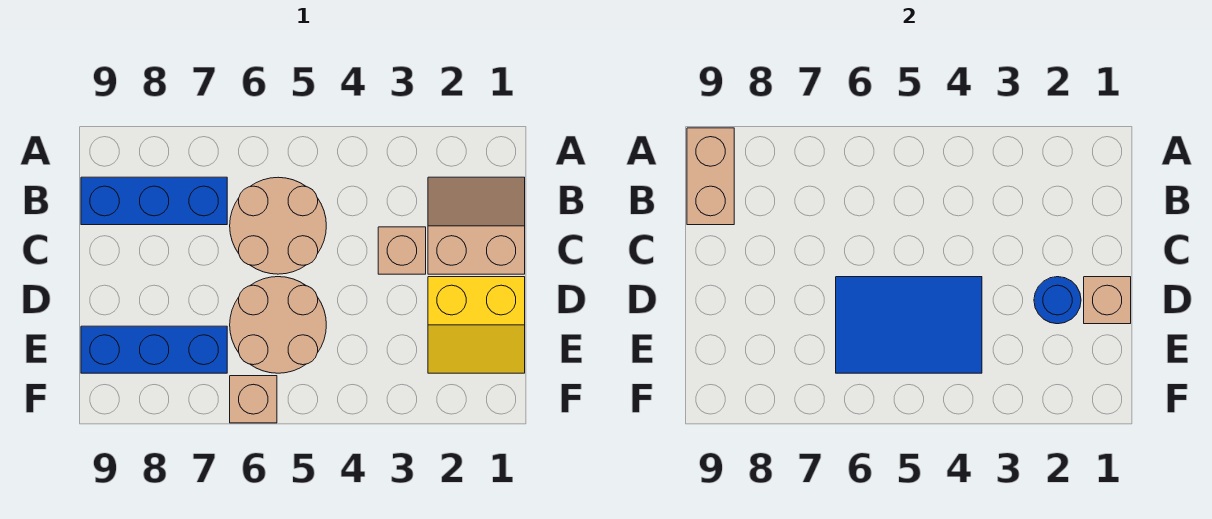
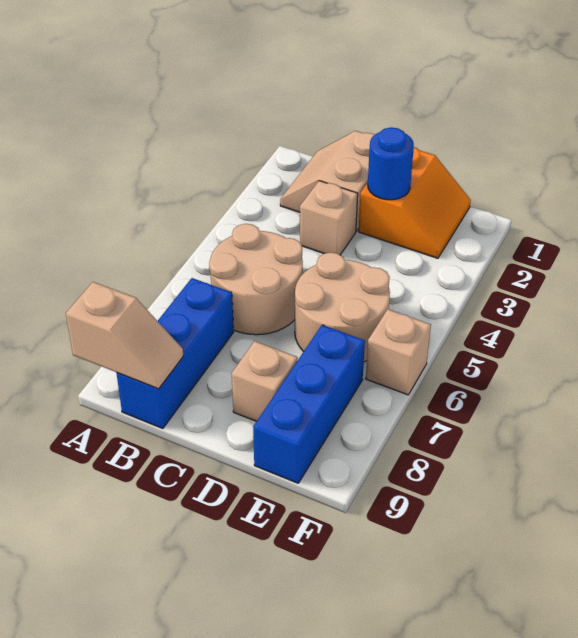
tan 1x2 brick [687,128,734,225] -> tan 1x2 slope [66,282,183,389]
yellow 2x2 slope [428,277,525,373] -> orange 2x2 slope [359,147,471,258]
tan 1x1 brick [1084,277,1131,324] -> tan 1x1 brick moved to [232,341,297,421]
blue 2x3 tile [836,277,982,373] -> none

